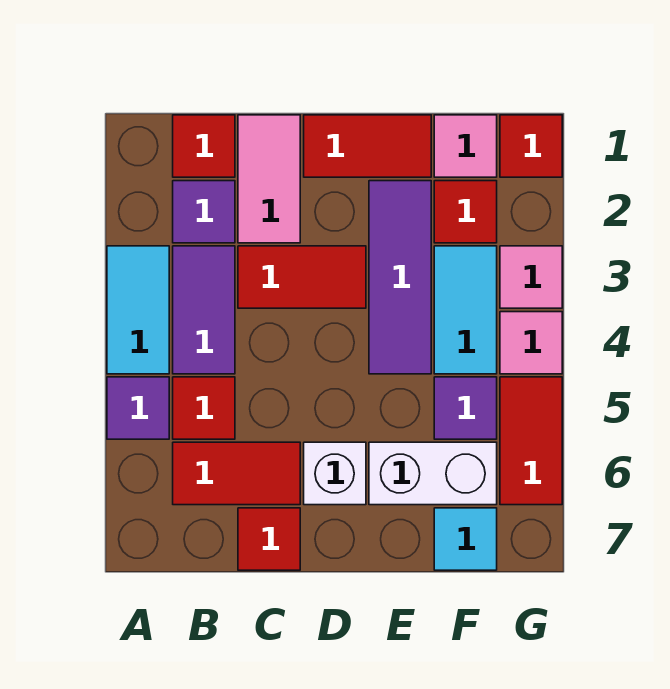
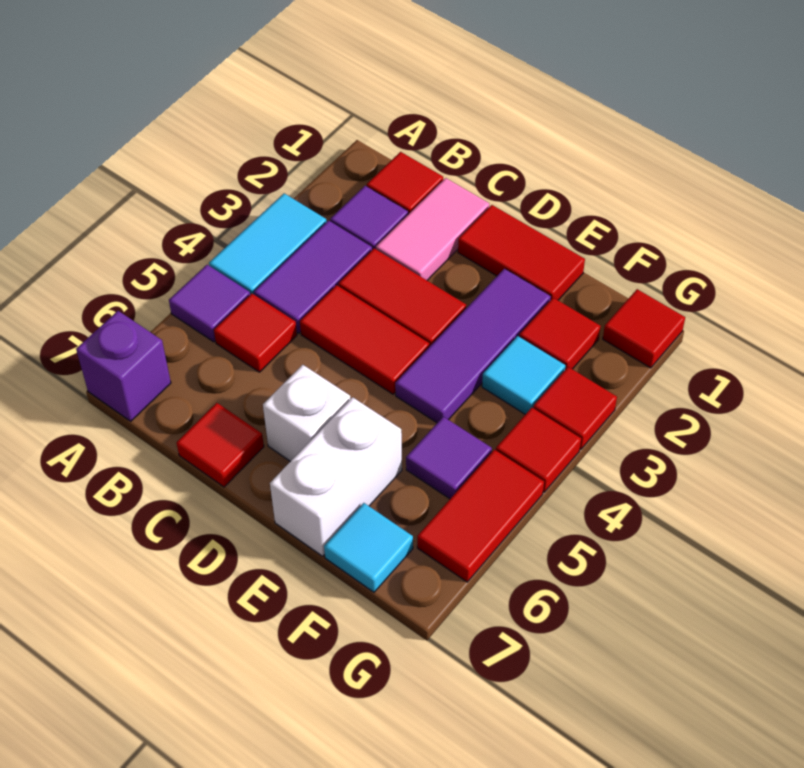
none -> purple 1x1 brick [76,311,171,421]
red 1x2 tile [173,442,300,505] -> red 1x2 tile moved to [300,285,429,394]
white 1x2 brick [369,442,497,505] -> white 1x2 brick turned to [270,397,402,556]
pink 1x1 tile [434,115,497,177] -> none
cyan 1x2 tile [434,246,497,374] -> cyan 1x1 tile [482,336,565,414]
pink 1x1 tile [500,246,562,308] -> red 1x1 tile [533,367,617,449]
pink 1x1 tile [500,312,562,374] -> red 1x1 tile [496,408,581,492]

